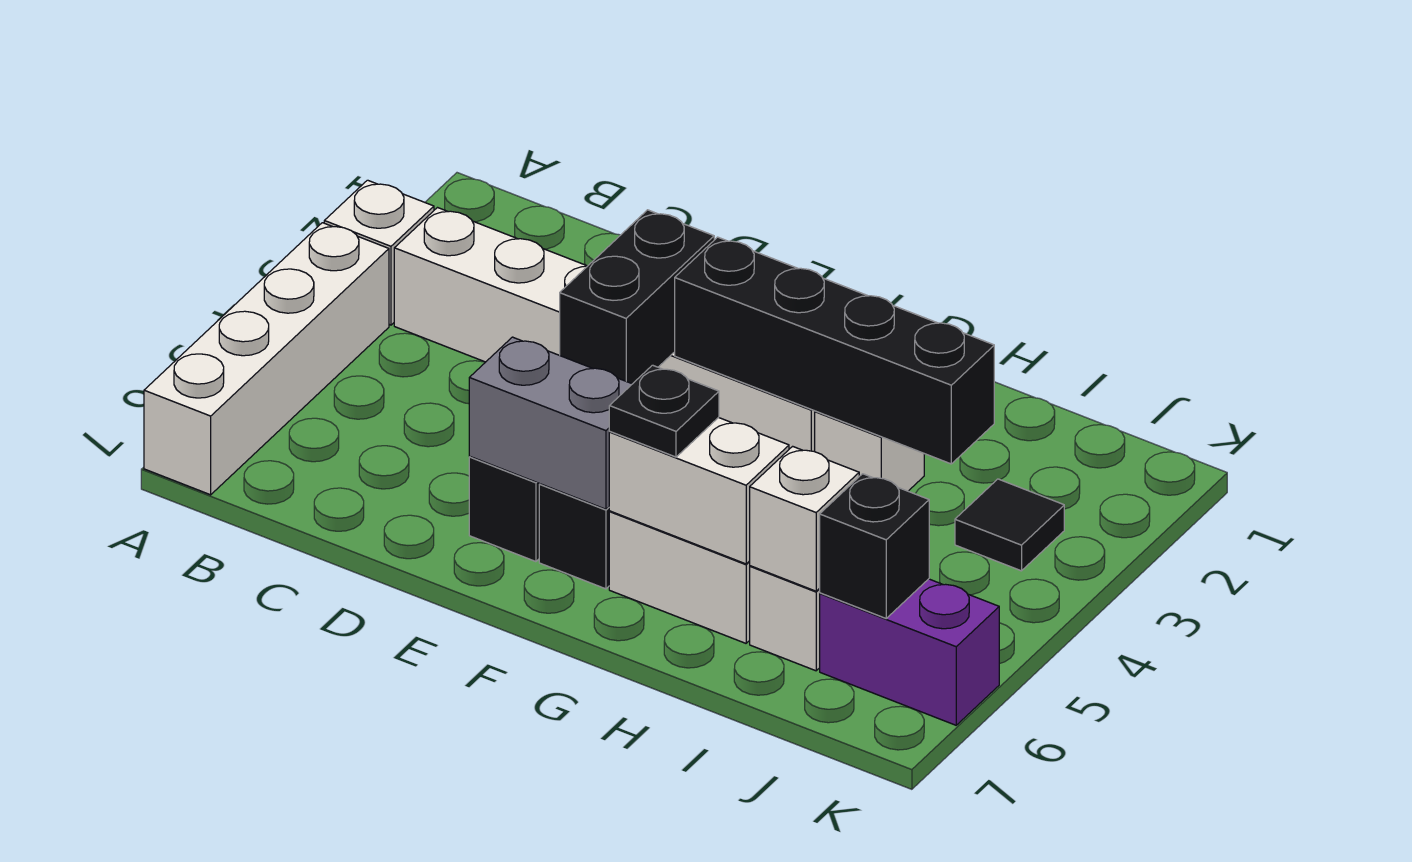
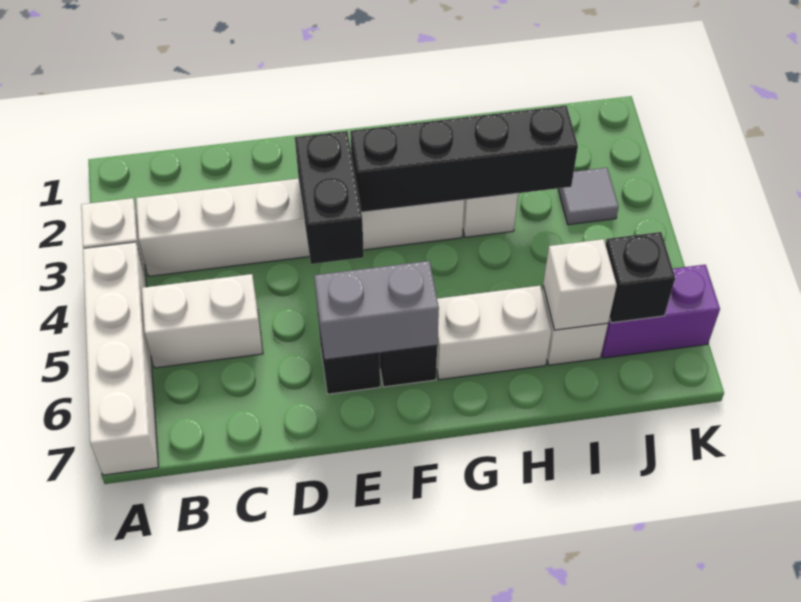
white 1x2 brick [609,417,789,564] -> white 1x2 brick moved to [142,274,263,368]
black 1x1 plate [609,365,719,457] -> none
black 1x1 tile [955,479,1064,571] -> grey 1x1 tile [558,168,619,225]

